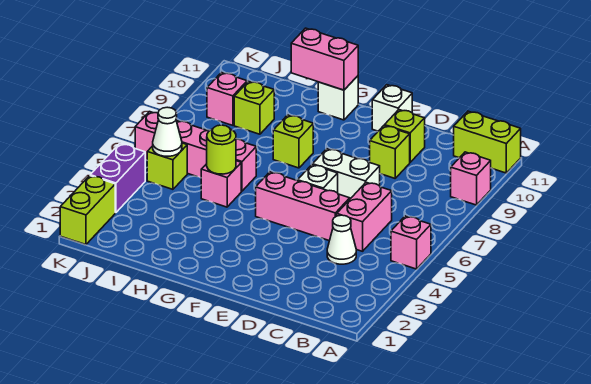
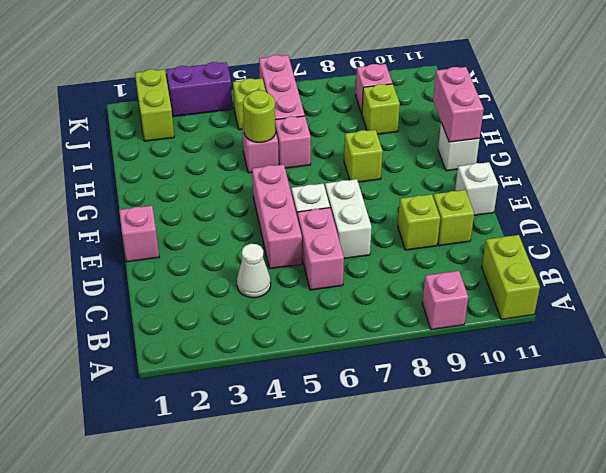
pink 1x1 brick [391,216,431,269] -> pink 1x1 brick moved to [119,206,159,262]
pink 1x2 brick [337,182,392,251] -> pink 1x2 brick turned to [298,208,344,290]
white 1x1 cone [153,107,182,156] -> none
lime 1x2 brick [60,176,115,245] -> lime 1x2 brick turned to [135,69,174,141]

